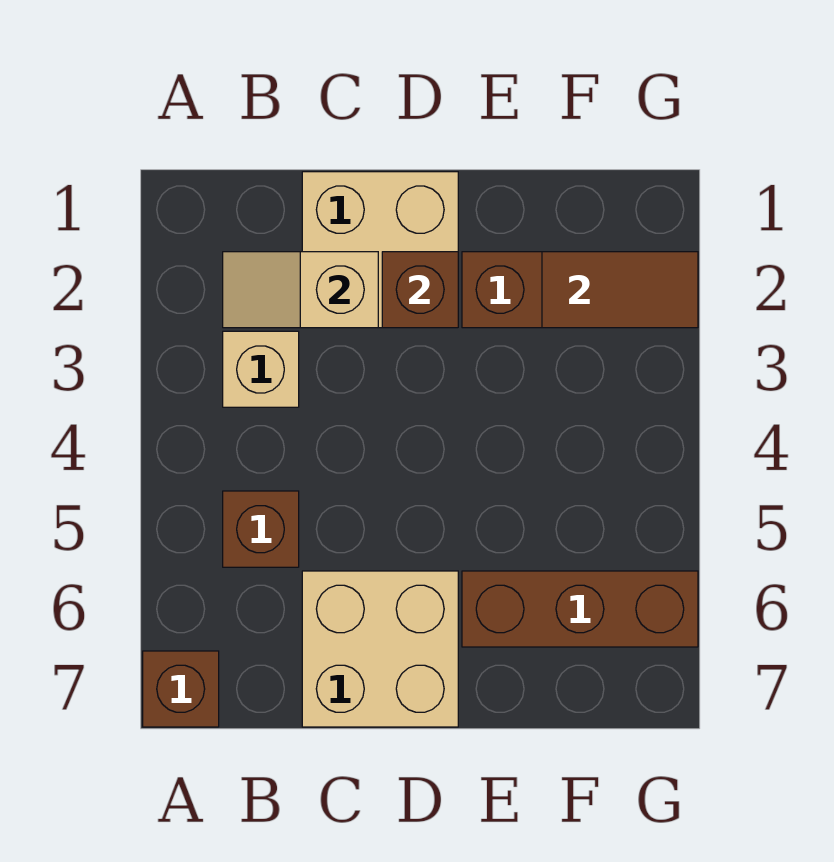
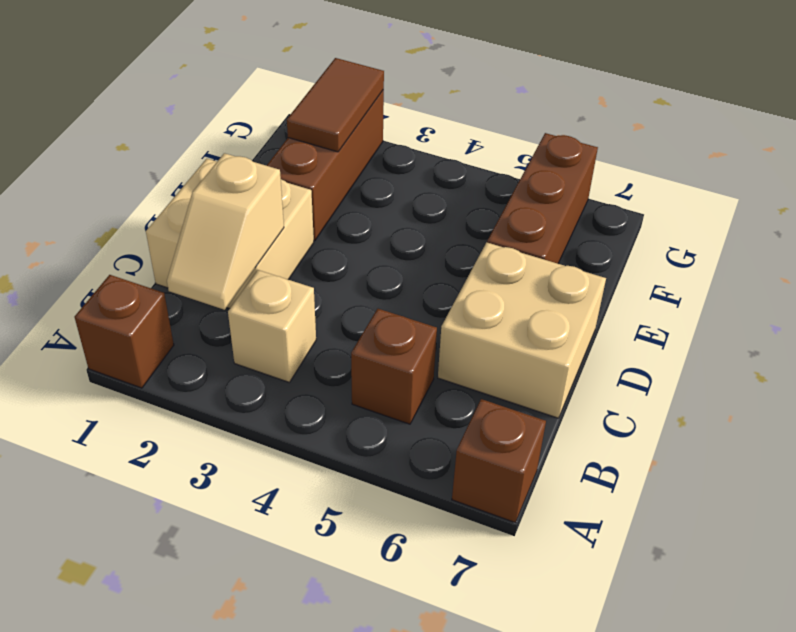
brown 1x1 brick [382,252,458,328] -> brown 1x1 brick moved to [75,275,174,388]

